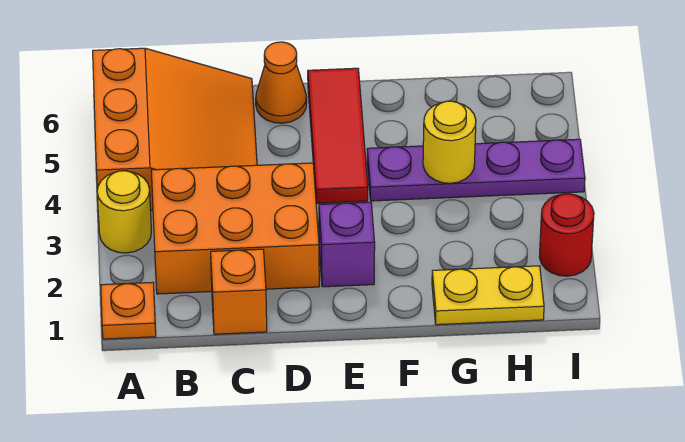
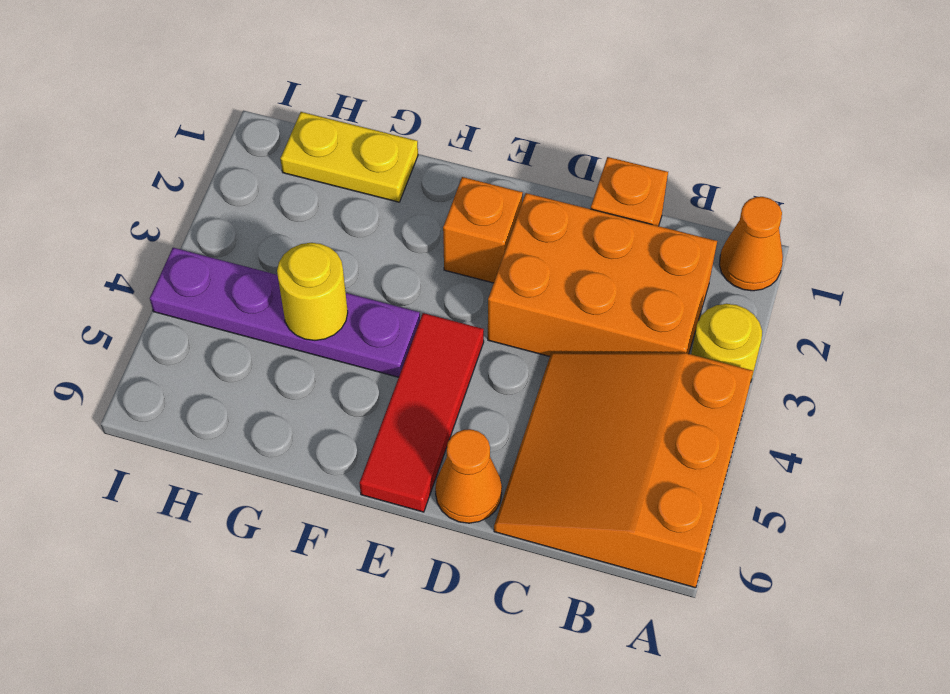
orange 1x1 plate [101,282,156,339] -> orange 1x1 cone [719,197,783,291]
purple 1x1 brick [319,202,375,287] -> orange 1x1 brick [443,177,523,283]
red 1x1 round brick [539,194,594,276] -> none

